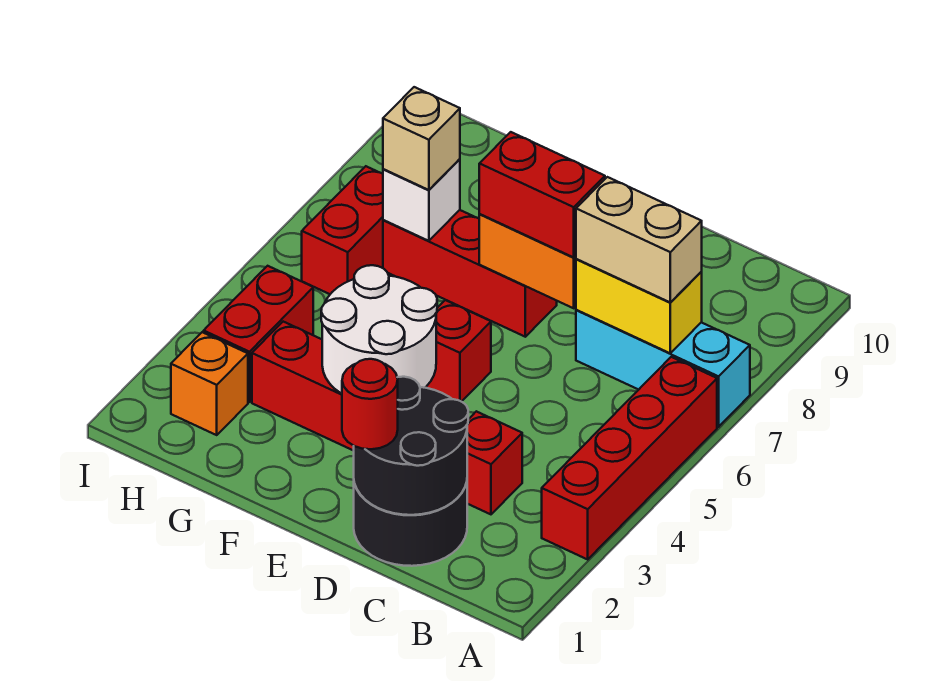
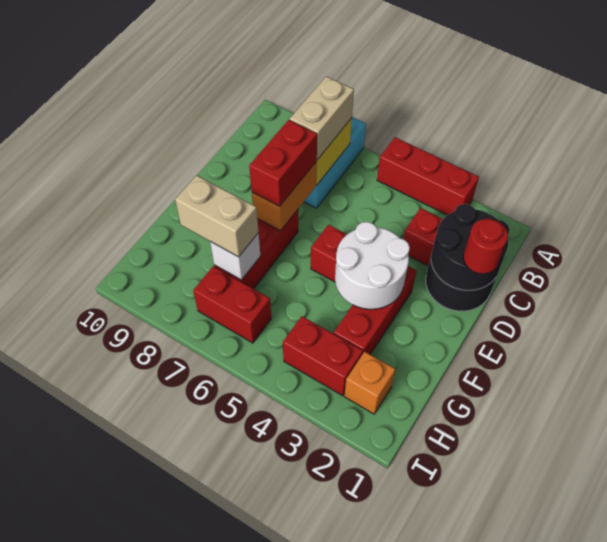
red 1x4 brick [542,357,717,559] -> red 1x3 brick [377,137,479,215]
tan 1x1 brick [383,87,460,190] -> tan 1x2 brick [175,175,259,257]

